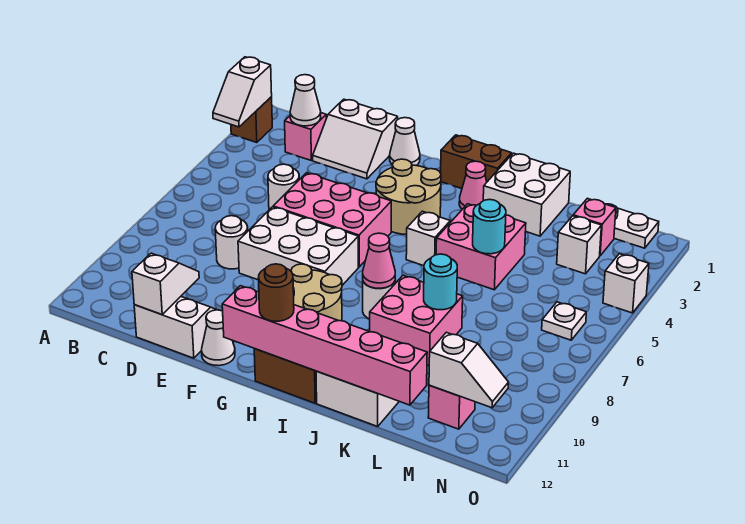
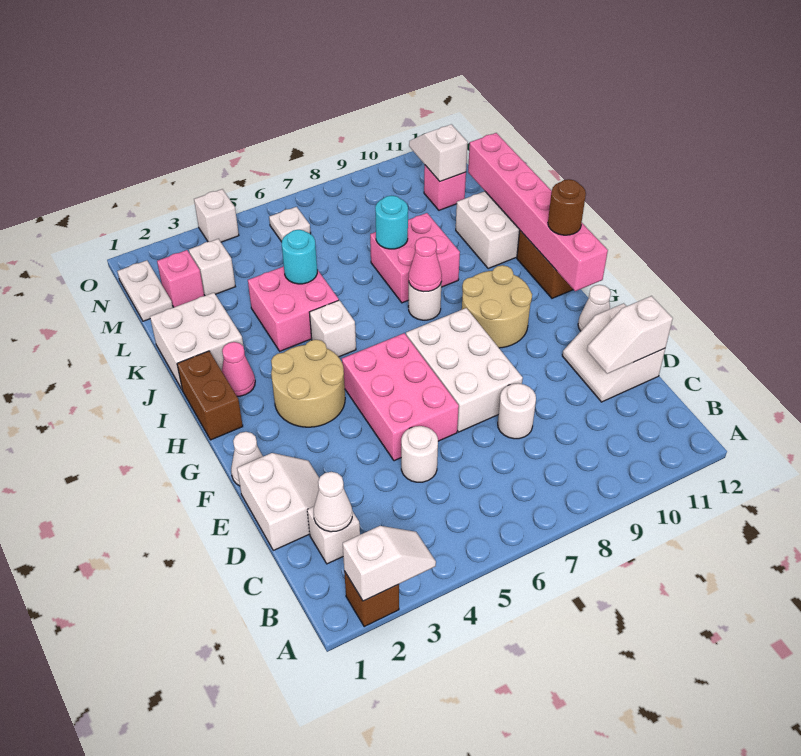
pink 1x1 brick [285,113,326,160] -> white 1x1 brick [307,507,360,564]

